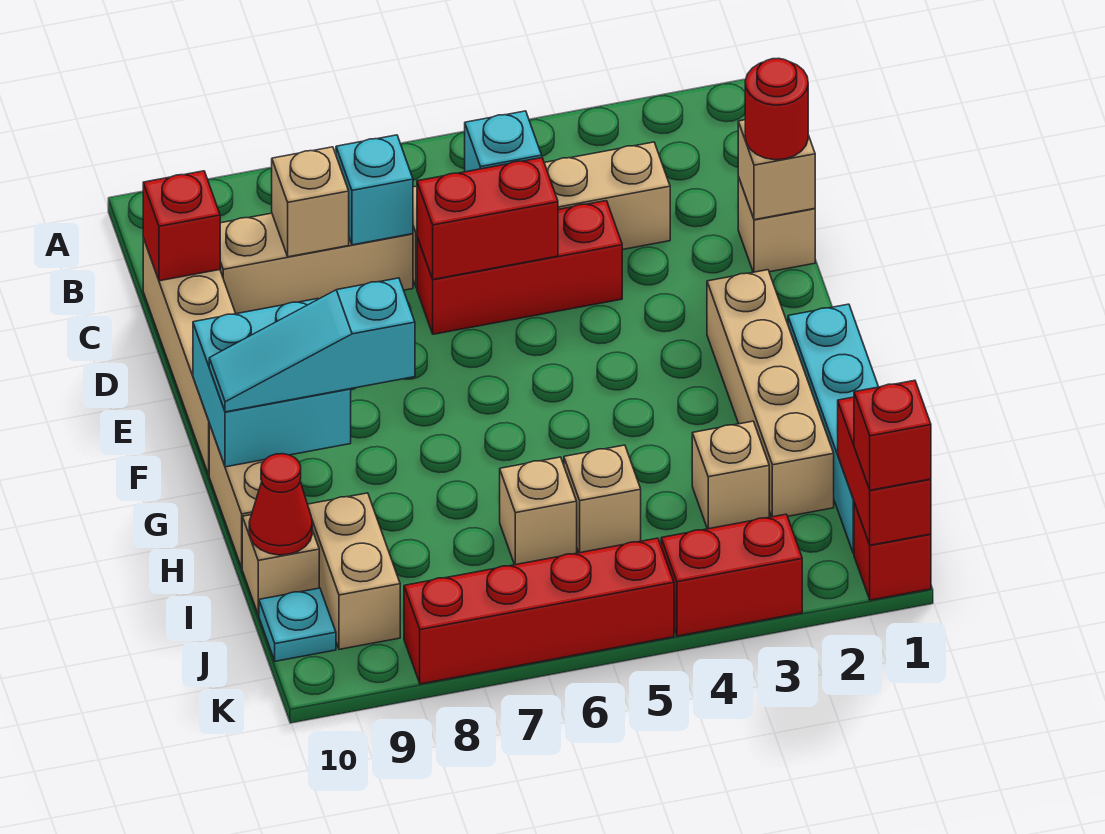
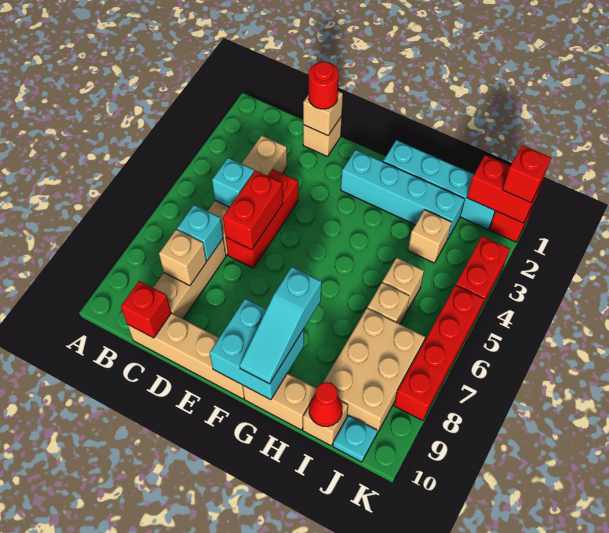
tan 1x4 brick [707,270,834,517] -> cyan 1x4 brick [341,150,465,238]
tan 1x2 brick [308,493,400,649] -> tan 2x3 brick [323,308,425,433]

